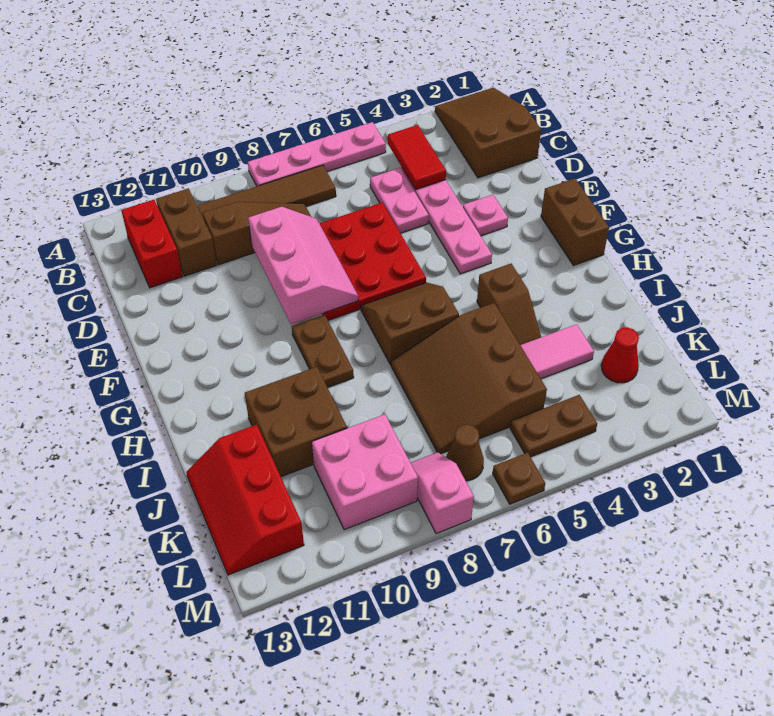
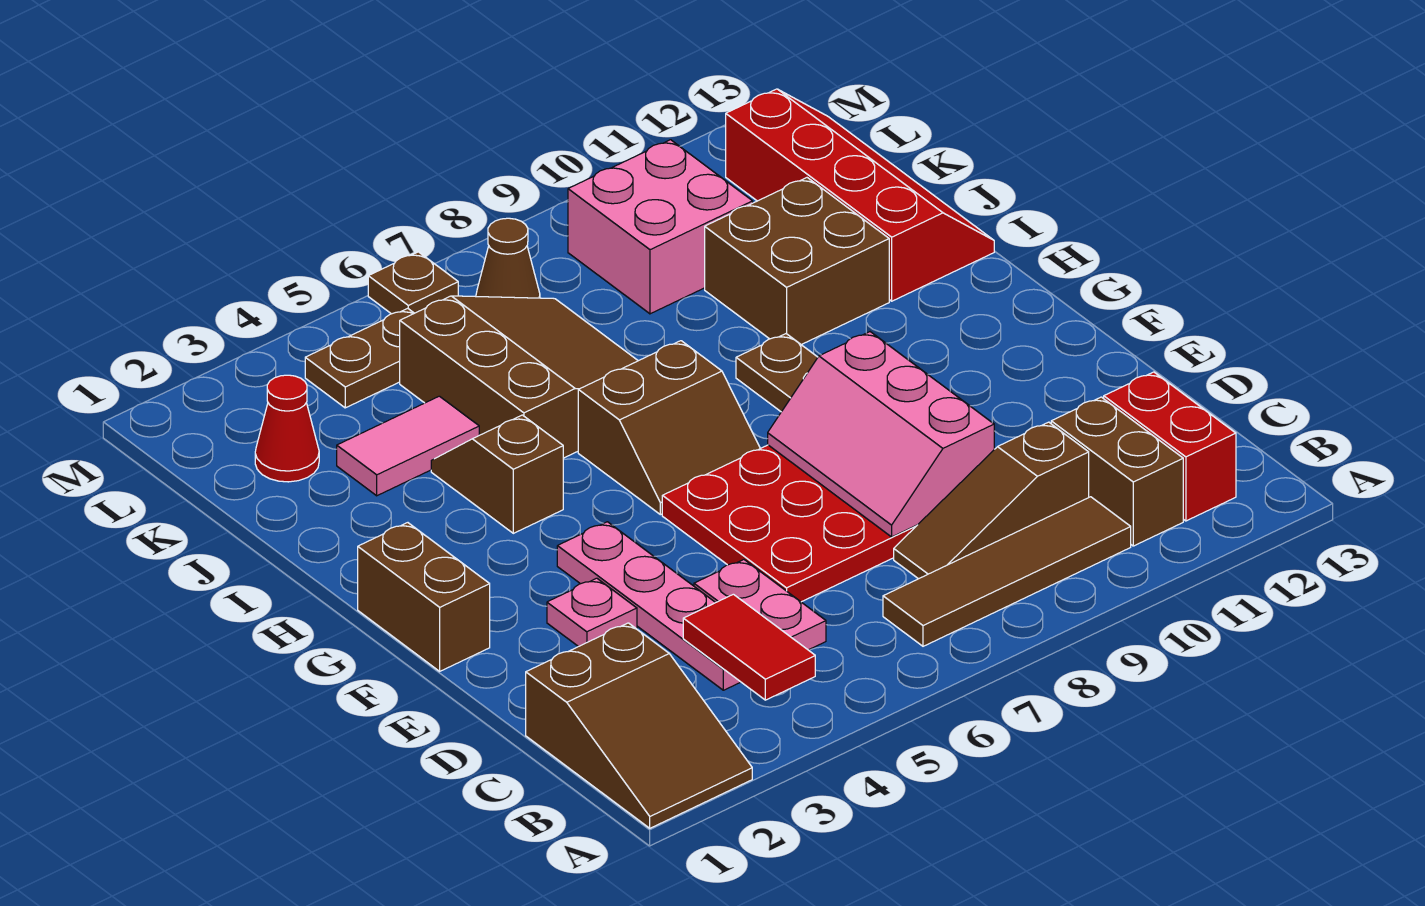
pink 1x4 plate [248,122,386,186] -> none
red 2x3 slope [186,425,304,575] -> red 2x4 slope [726,89,994,301]
pink 1x2 slope [411,452,474,534] -> none

